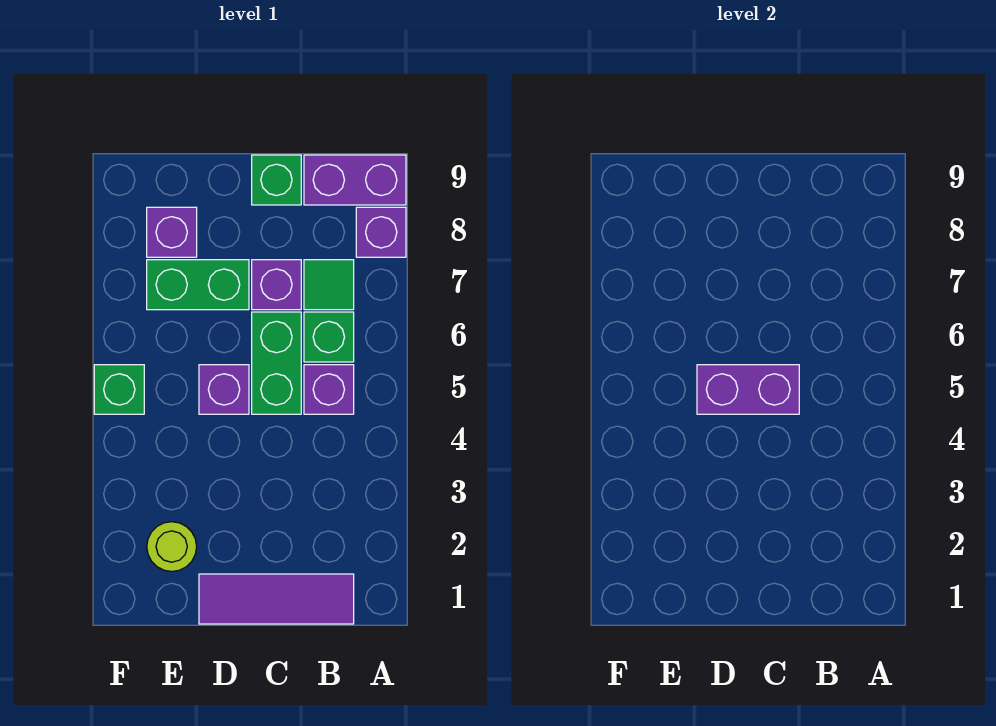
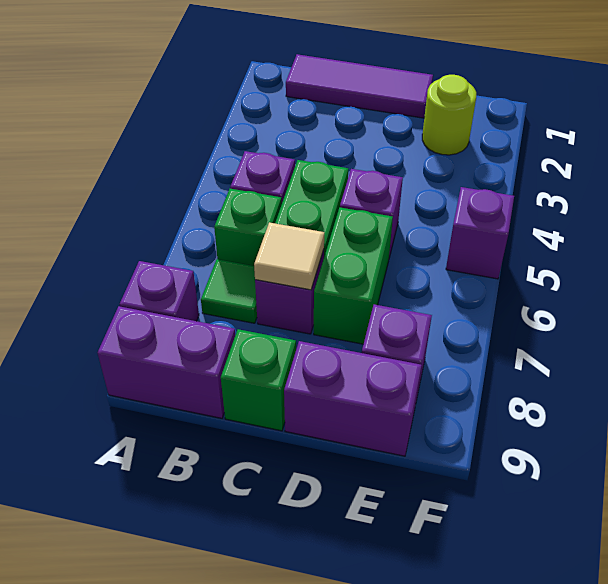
purple 1x2 brick [697,365,799,414] -> purple 1x2 brick moved to [284,341,422,456]
none -> tan 1x1 tile [254,222,324,290]
green 1x2 brick [147,260,249,310] -> green 1x2 brick turned to [314,208,393,344]
green 1x1 brick [94,365,144,414] -> purple 1x1 brick [446,187,514,279]

